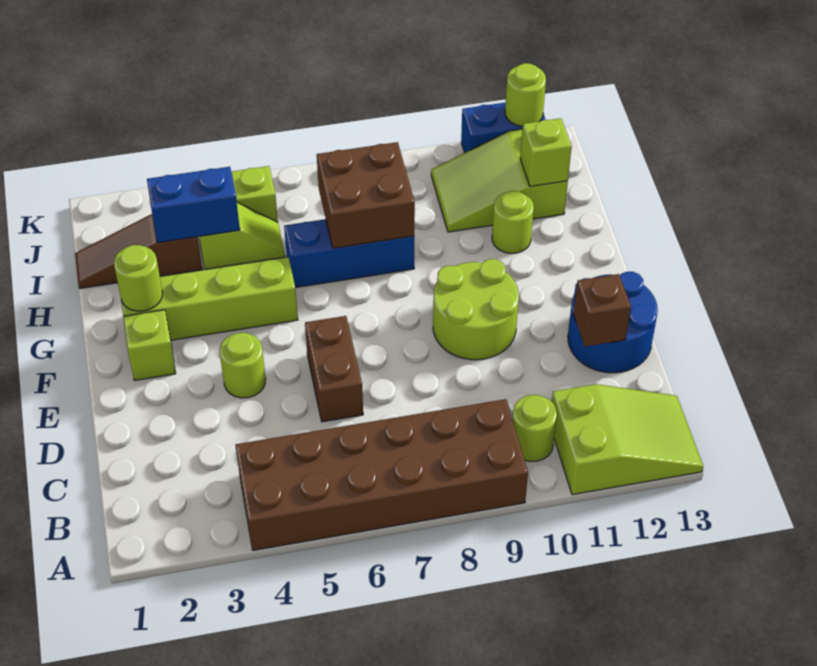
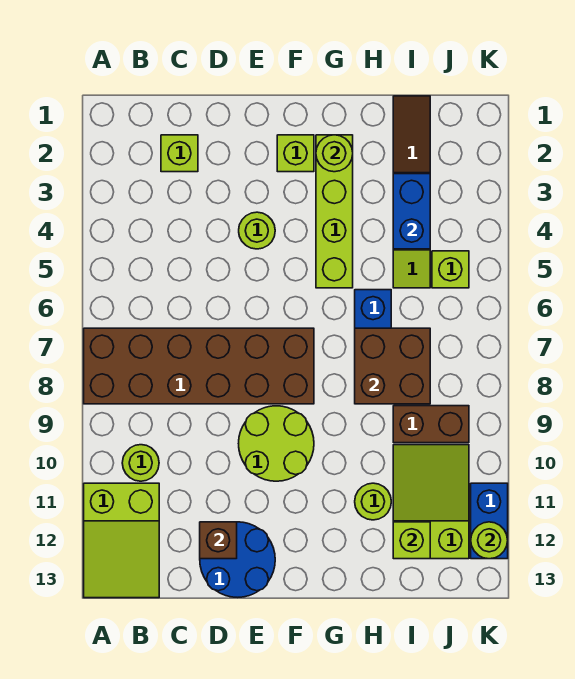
brown 2x6 brick [235,399,528,550] -> brown 2x6 brick turned to [84,328,314,404]
none -> lime 1x1 brick [161,135,198,172]
brown 1x2 brick [305,316,363,422] -> brown 1x2 brick moved to [393,406,469,443]

